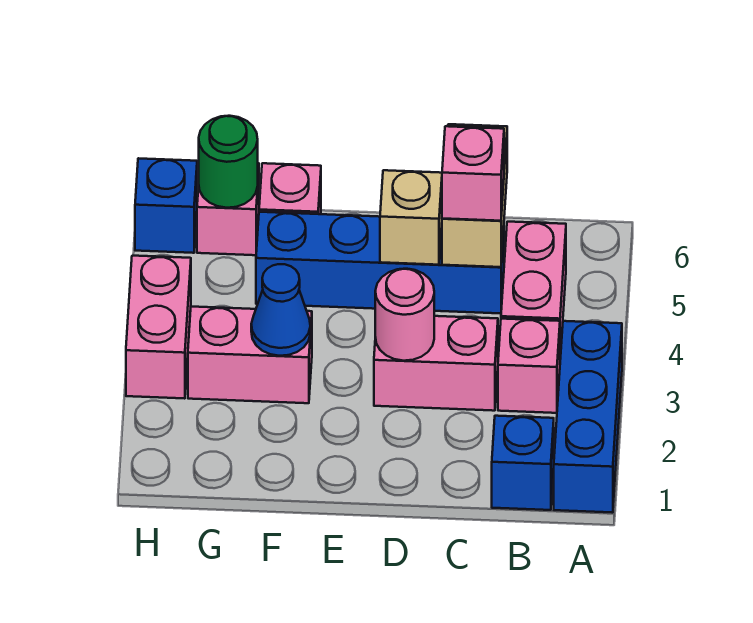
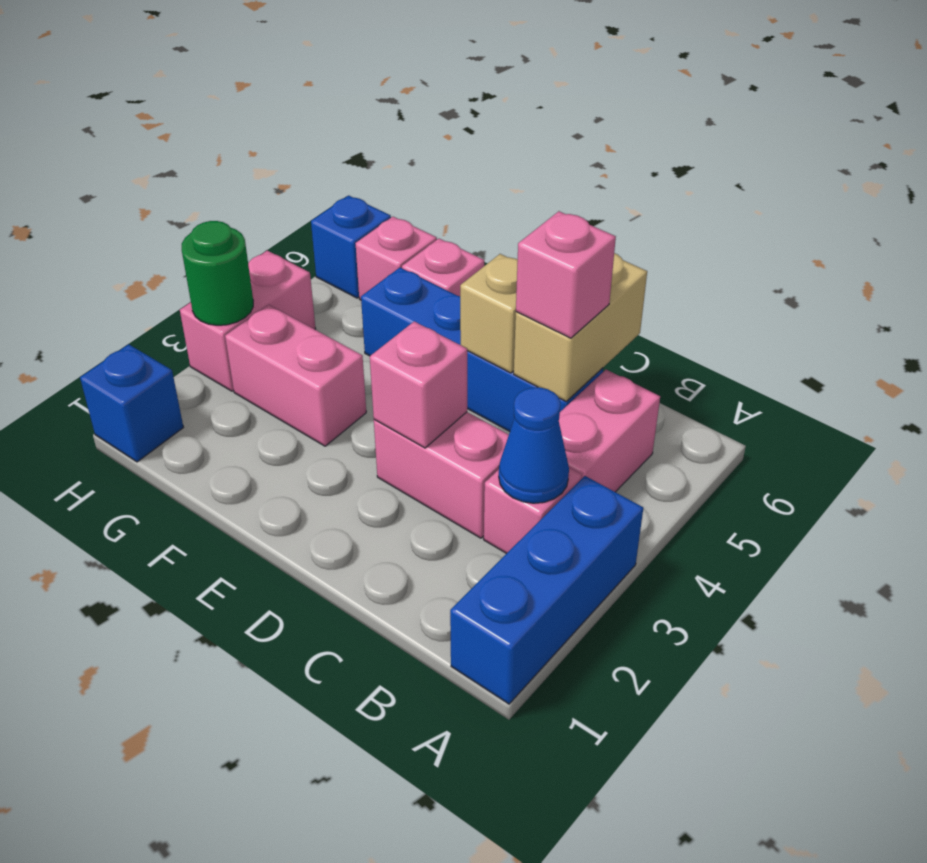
blue 1x1 brick [492,416,554,510] -> blue 1x1 brick moved to [80,344,183,462]
pink 1x1 round brick [375,269,434,361] -> pink 1x1 brick [370,321,467,448]
blue 1x1 cone [251,264,310,356] -> blue 1x1 cone moved to [499,387,569,503]
green 1x1 round brick [199,116,258,208] -> green 1x1 round brick moved to [182,221,253,325]

